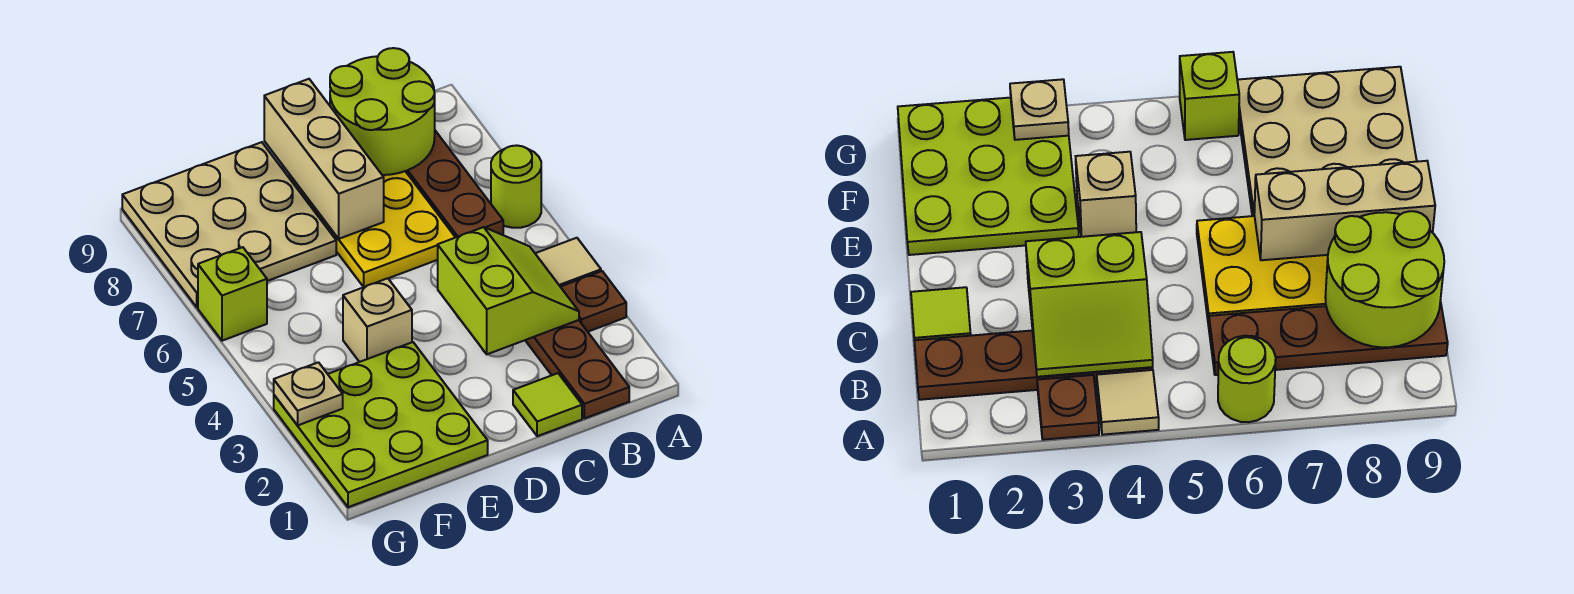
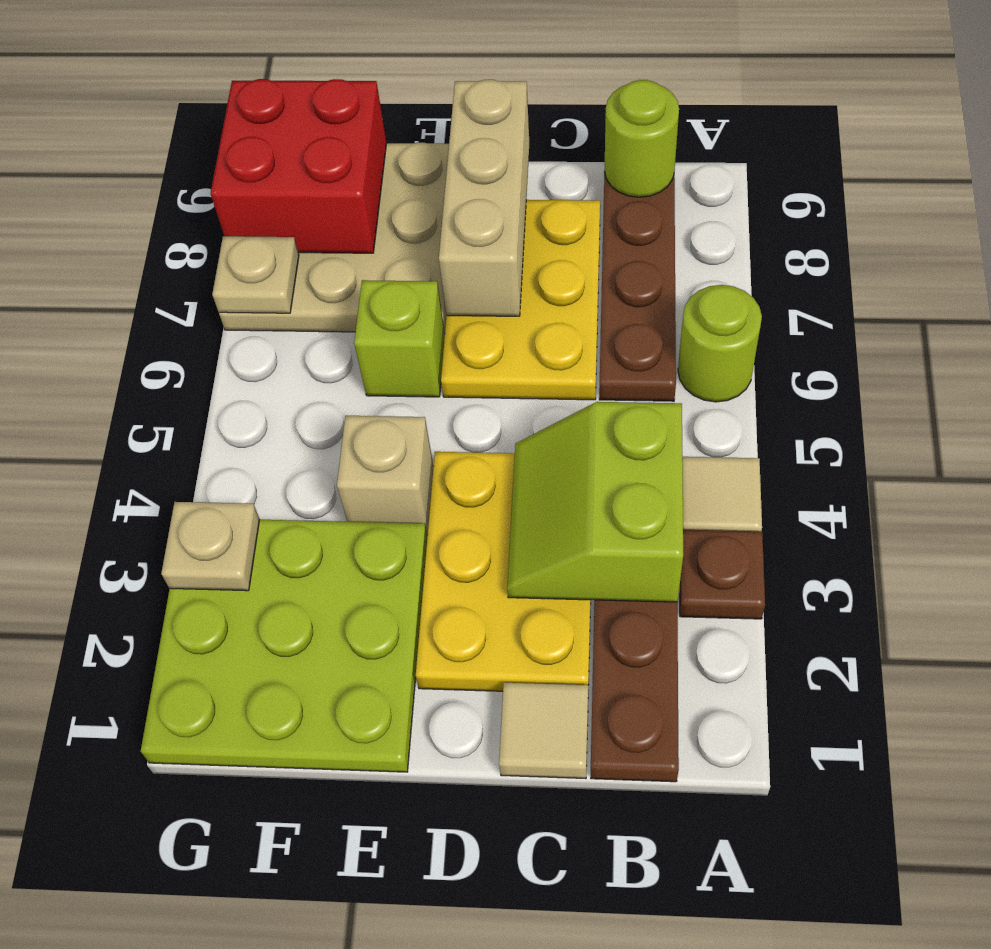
lime 2x2 slope [438,227,579,354] -> lime 2x2 slope turned to [507,402,683,602]
lime 2x2 round brick [330,48,435,175] -> lime 1x1 round brick [605,80,679,197]
lime 1x1 tile [513,373,582,436] -> tan 1x1 tile [499,683,588,779]
none -> yellow 2x3 plate [416,452,591,691]
none -> red 2x2 brick [210,79,387,253]
lime 1x1 brick [198,247,267,341] -> lime 1x1 brick moved to [354,280,445,397]
none -> tan 1x1 plate [212,236,299,313]

